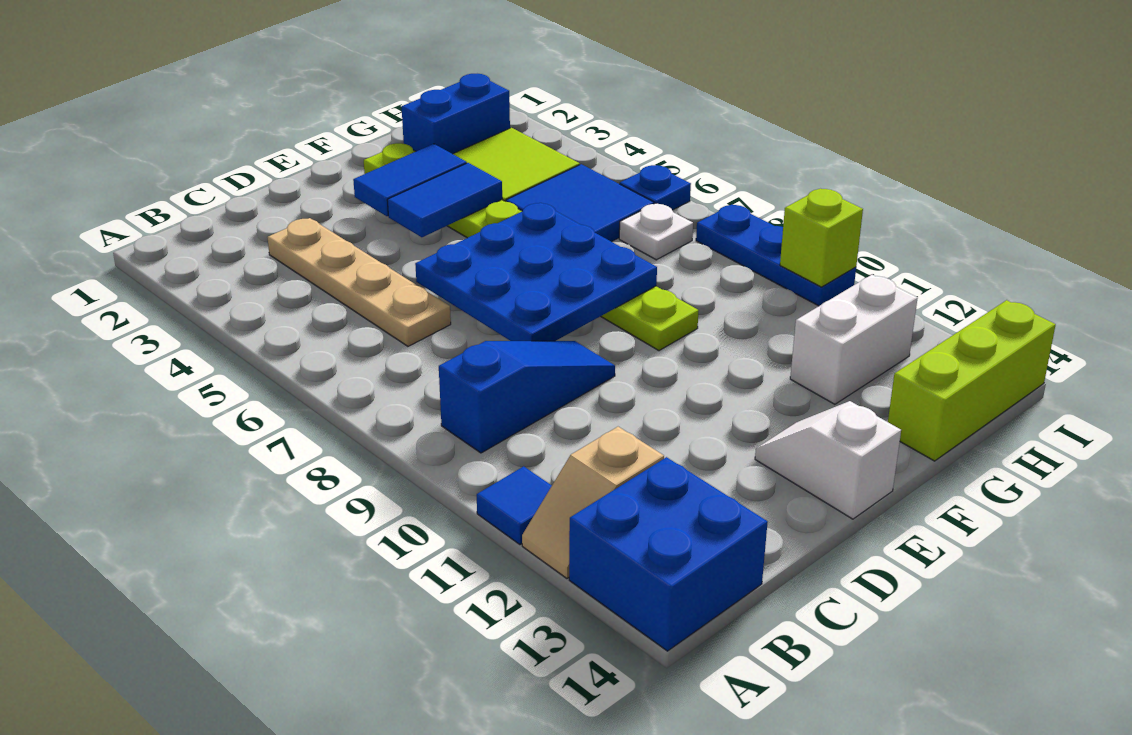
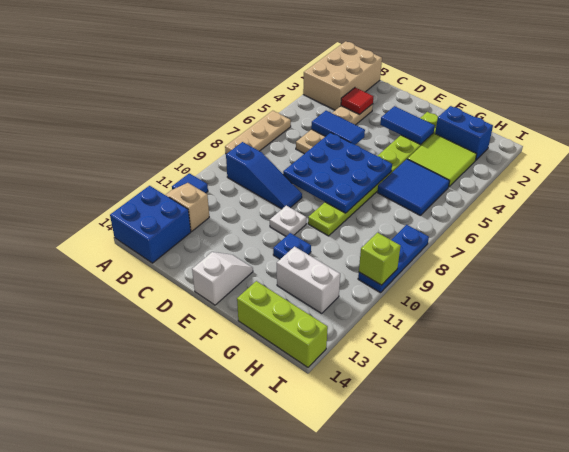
none -> tan 2x3 brick [303,41,382,110]
none -> tan 1x3 plate [225,111,291,154]
none -> red 1x1 tile [341,88,373,114]
blue 1x2 tile [387,163,502,237] -> blue 1x2 tile moved to [311,111,365,145]
white 1x1 plate [619,203,693,260] -> white 1x1 plate moved to [270,205,306,236]
blue 1x1 plate [620,165,691,210] -> blue 1x1 plate moved to [273,233,311,259]

